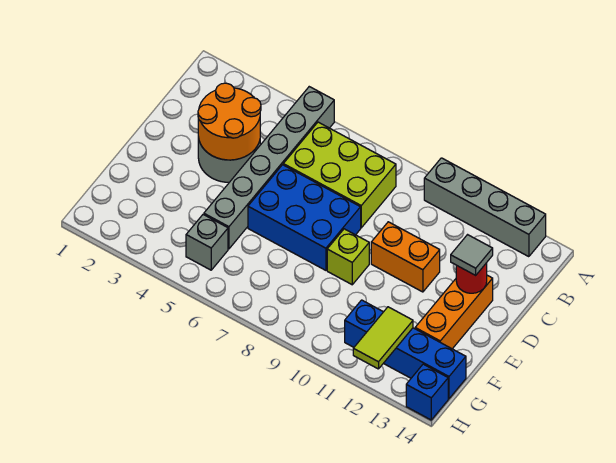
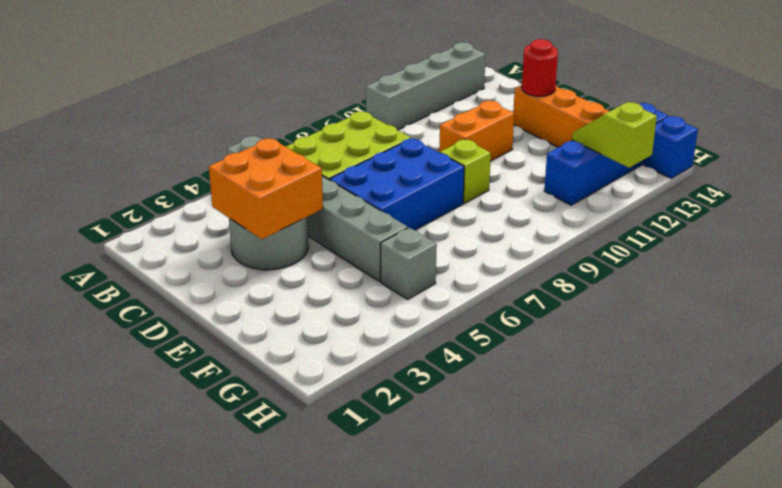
orange 2x2 round brick [198,83,261,160] -> orange 2x2 brick [209,139,323,239]
grey 1x1 tile [451,235,493,275] -> none
lime 1x2 tile [353,307,413,369] -> lime 1x2 slope [572,102,657,168]

